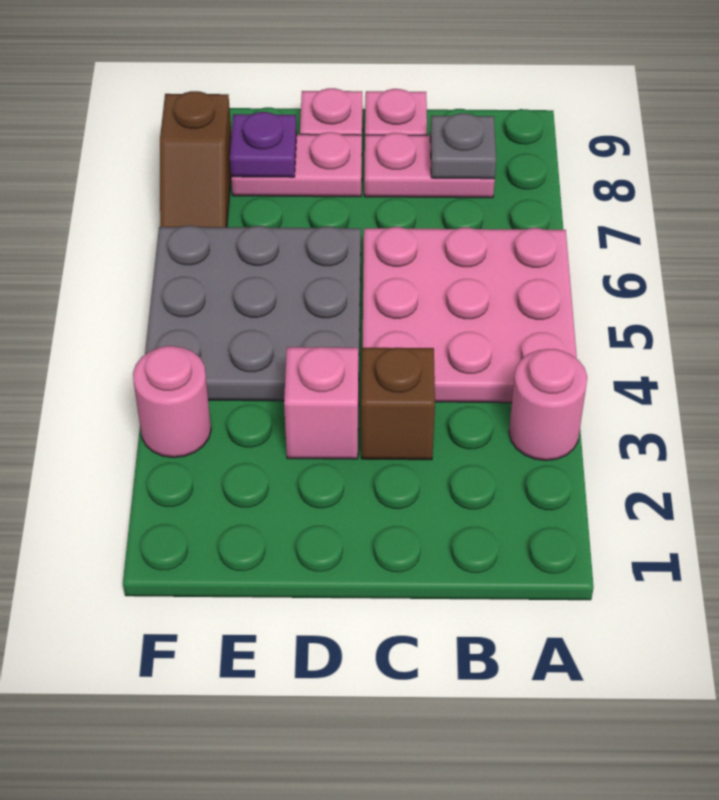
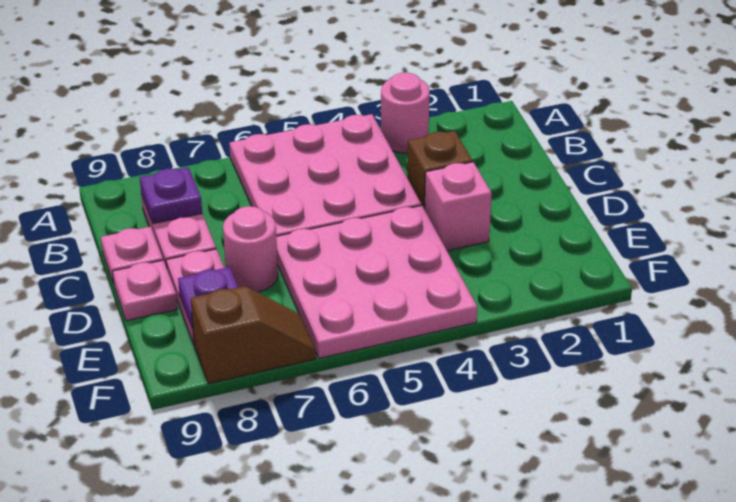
grey 1x1 plate [430,113,496,179] -> purple 1x1 plate [140,167,202,224]
grey 3x3 plate [145,226,361,401] -> pink 3x3 plate [276,206,477,358]
pink 1x1 round brick [133,346,211,458] -> pink 1x1 round brick moved to [223,206,278,292]

